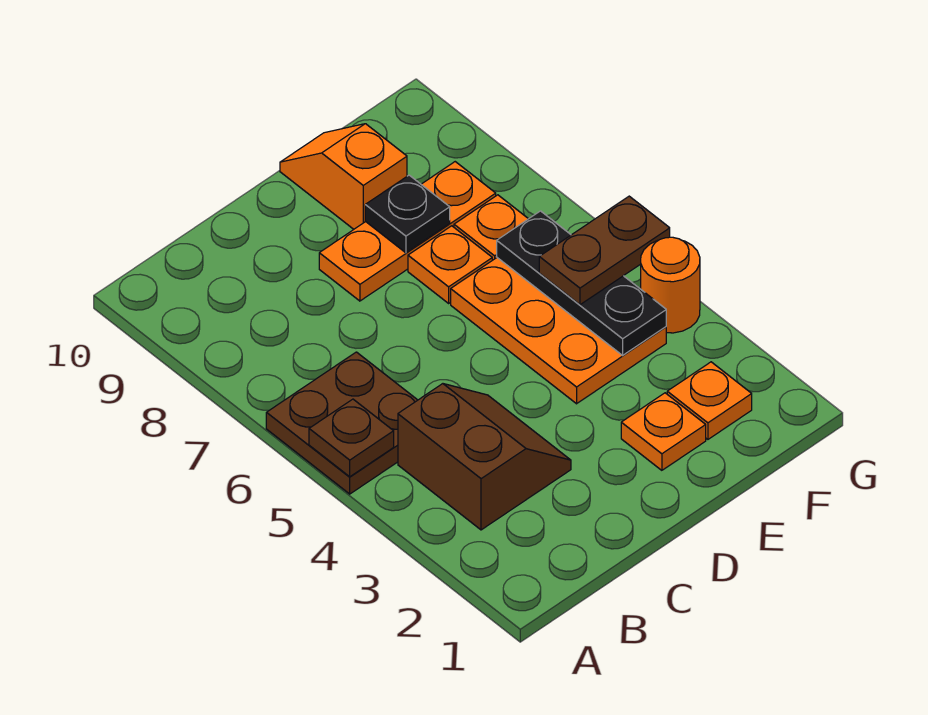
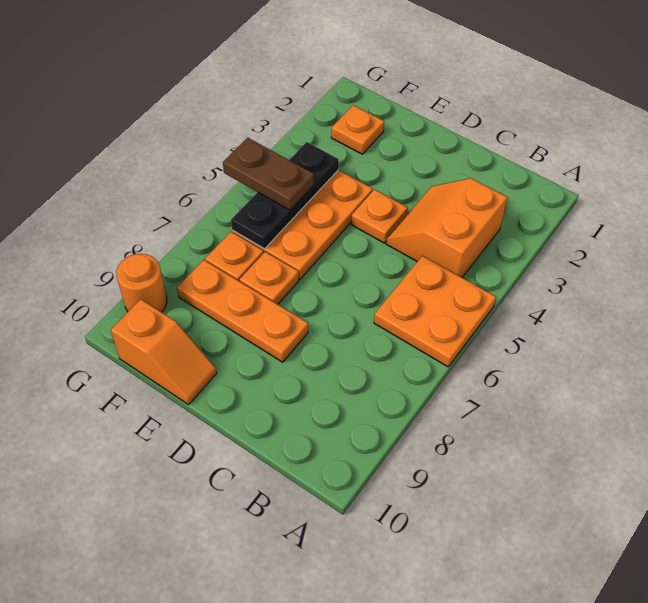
brown 2x2 plate [266,352,417,494] -> orange 2x2 plate [374,256,496,367]
brown 1x1 plate [309,399,394,477] -> none
brown 2x2 slope [398,384,571,530] -> orange 2x2 slope [386,178,507,277]
orange 1x1 plate [621,393,706,470] -> orange 1x1 plate moved to [351,190,408,243]
black 1x1 plate [365,175,450,253] -> none
orange 1x2 slope [280,124,407,229] -> orange 1x2 slope turned to [111,299,217,405]
orange 1x1 round brick [641,237,700,333] -> orange 1x1 round brick moved to [116,254,167,312]

